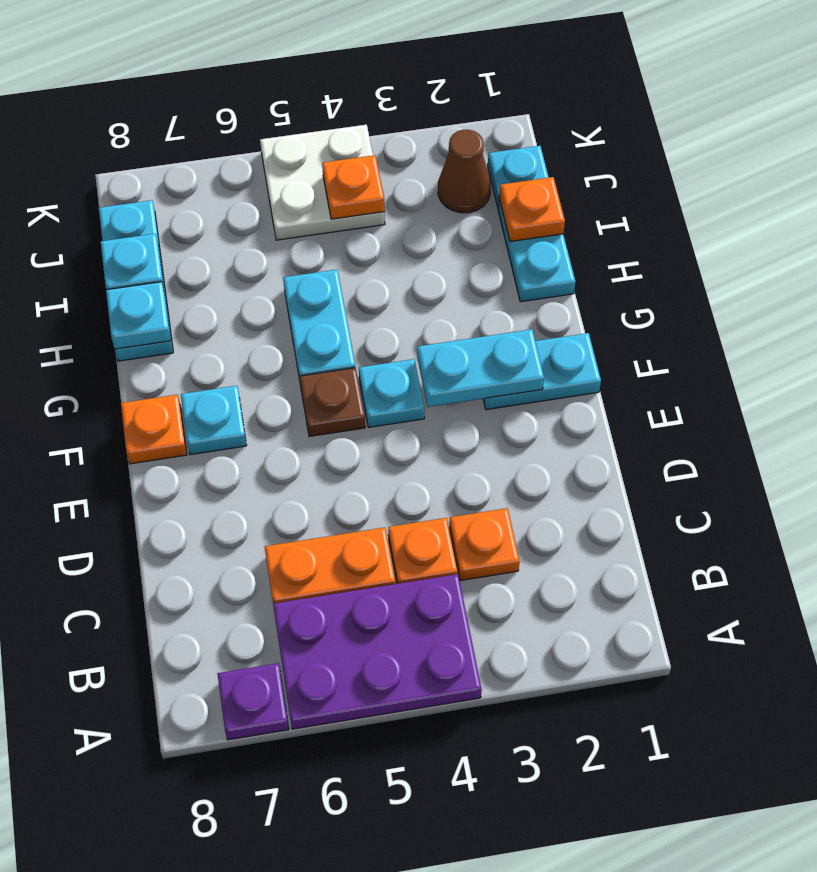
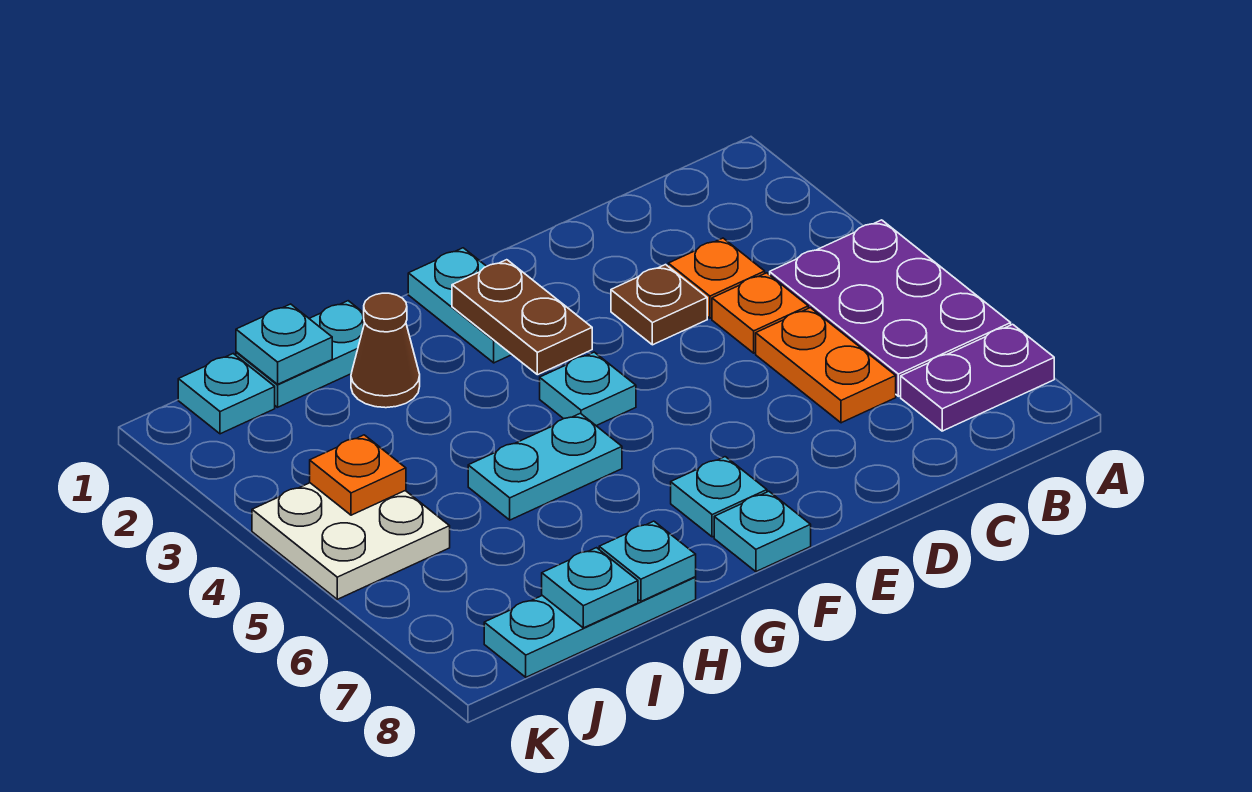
purple 1x1 plate [217,663,289,740] -> purple 1x2 plate [901,324,1054,431]
cyan 1x2 plate [417,329,544,407] -> brown 1x2 plate [452,260,592,375]
brown 1x1 plate [300,368,365,437] -> brown 1x1 plate moved to [611,265,707,345]
orange 1x1 plate [121,394,187,464] -> cyan 1x1 plate [714,491,811,572]
orange 1x1 plate [499,177,565,242] -> cyan 1x1 plate [236,304,332,384]
brown 1x1 cone [438,130,491,213] -> brown 1x1 cone moved to [351,293,420,408]

